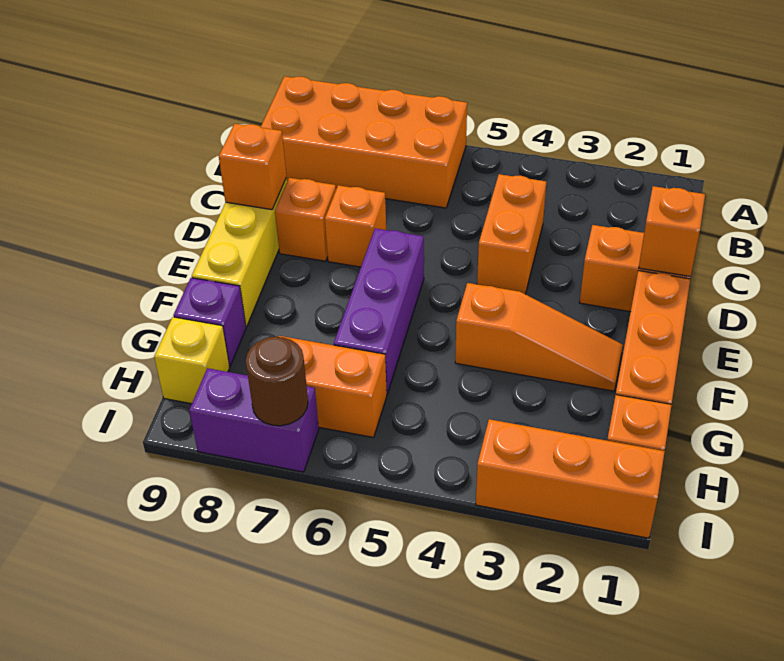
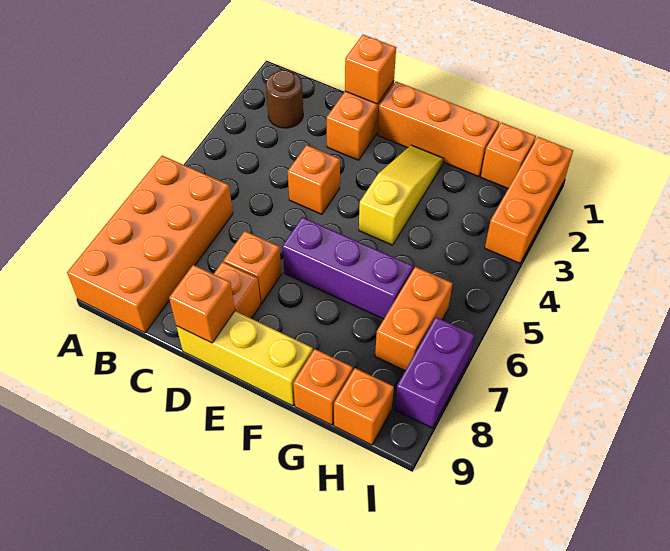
orange 1x2 brick [477,174,546,294] -> orange 1x1 brick [288,145,340,214]
orange 1x3 slope [455,283,623,391] -> yellow 1x3 slope [359,145,444,245]
purple 1x1 brick [173,278,246,366] -> orange 1x1 brick [293,349,353,425]
yellow 1x1 brick [154,317,230,404] -> orange 1x1 brick [334,368,394,445]
brown 1x1 round brick [246,337,308,426] -> brown 1x1 round brick moved to [266,70,303,128]

